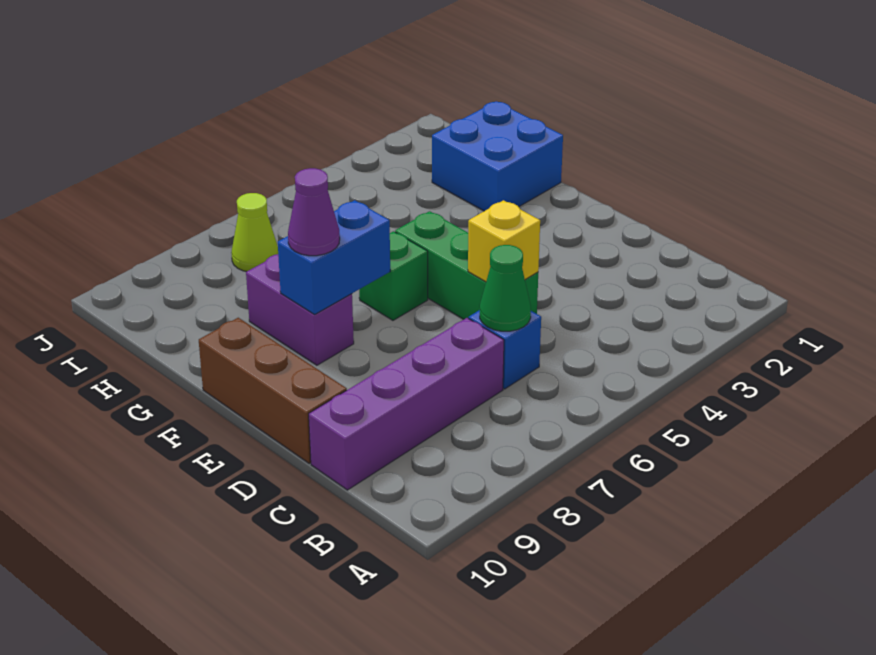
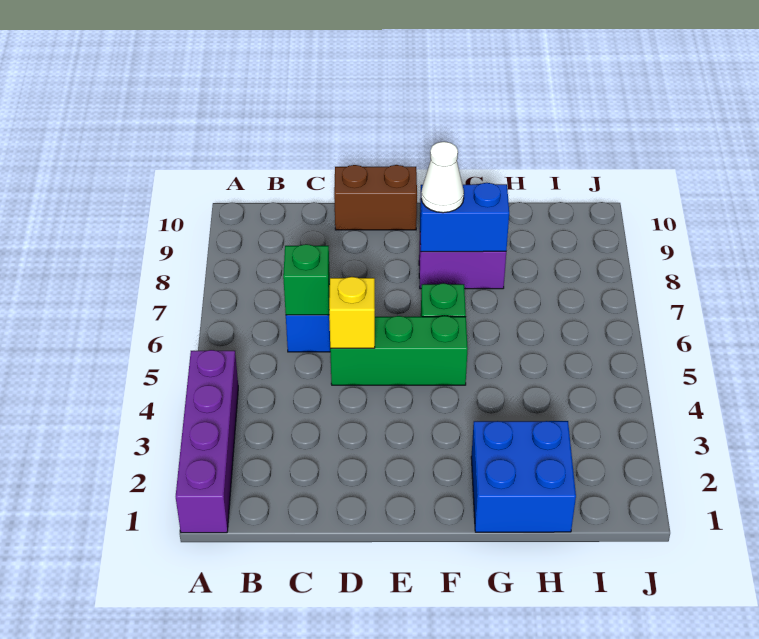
green 1x1 cone [480,245,531,331] -> green 1x1 brick [283,244,330,315]
purple 1x4 brick [309,318,504,490] -> purple 1x4 brick moved to [176,350,238,533]
brown 1x3 brick [199,318,347,463] -> brown 1x2 brick [334,165,417,230]
blue 1x2 brick [278,200,390,315] -> blue 1x2 brick turned to [420,183,509,252]
purple 1x1 cone [288,168,340,256] -> white 1x1 cone [421,142,464,213]
lime 1x1 cone [231,193,278,272] -> none

